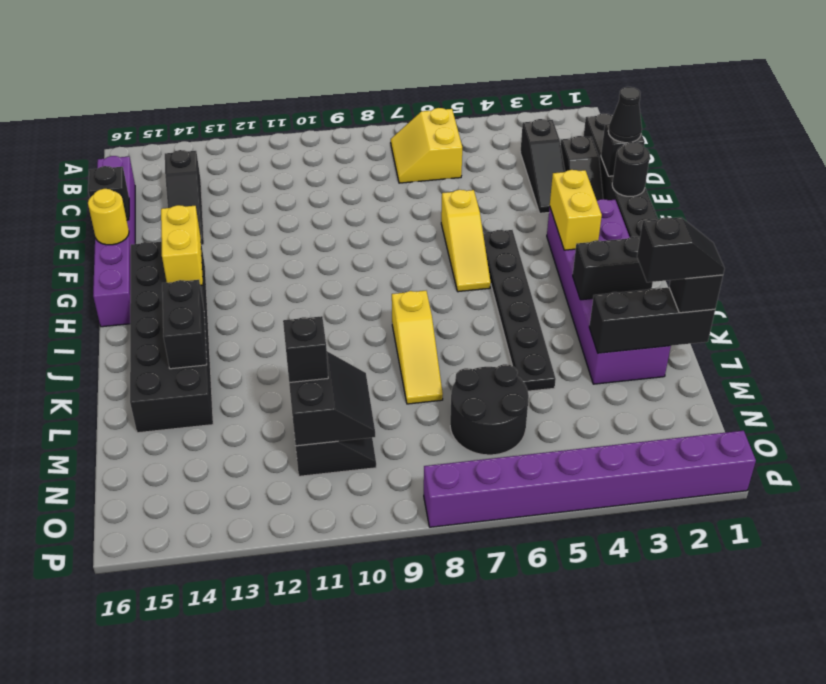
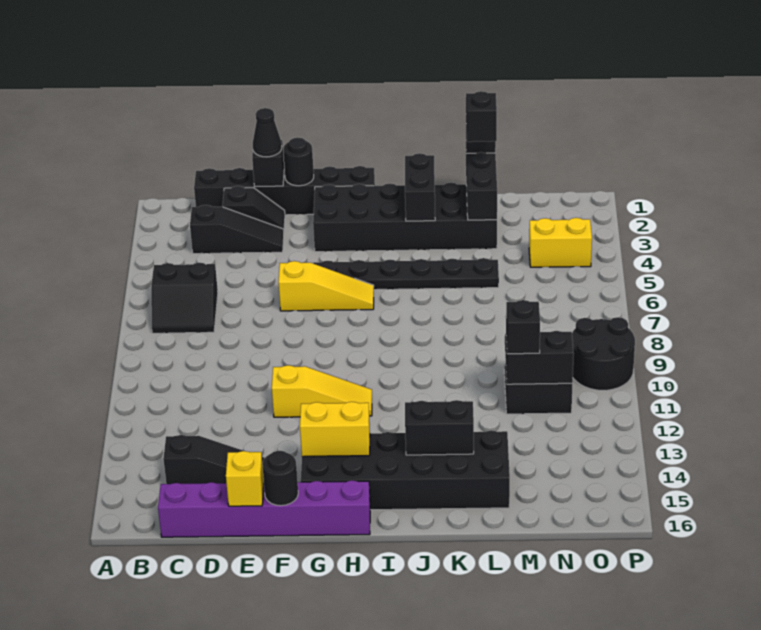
yellow 2x2 slope [391,108,462,183] -> black 2x2 slope [151,263,218,333]
black 1x1 brick [88,166,129,220] -> yellow 1x1 brick [226,451,264,506]
yellow 1x1 round brick [88,189,129,245] -> black 1x1 round brick [262,451,298,506]
purple 2x6 brick [547,199,671,384] -> black 2x6 brick [313,183,497,252]
yellow 1x2 brick [550,170,602,250] -> yellow 1x2 brick moved to [529,218,592,267]
yellow 1x3 slope [392,291,443,404] -> yellow 1x3 slope moved to [272,365,372,417]
black 2x2 round brick [450,364,529,455] -> black 2x2 round brick moved to [572,317,635,390]
purple 1x8 brick [424,431,756,527] -> none

